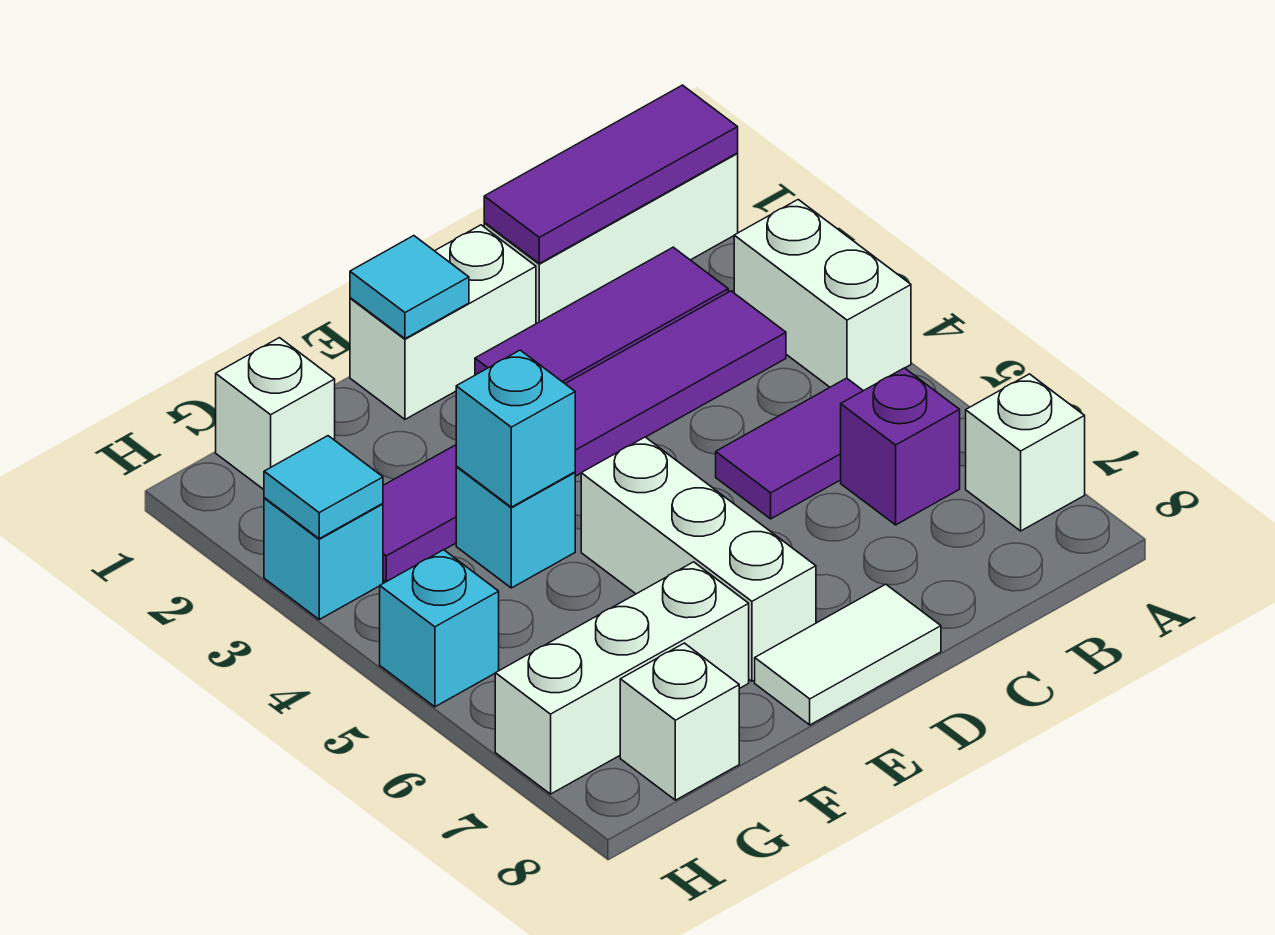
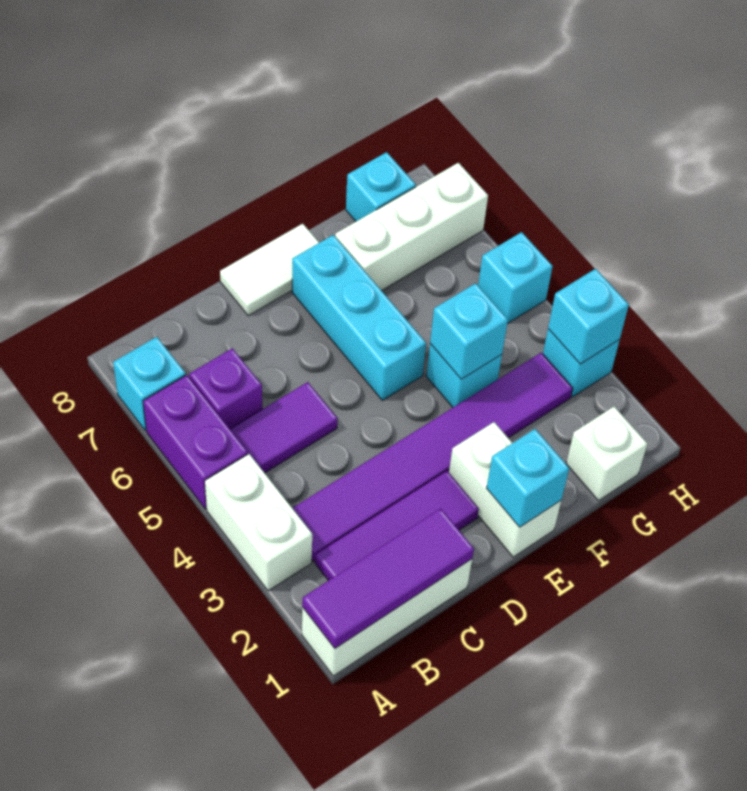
none -> purple 1x2 brick [143,375,248,509]
white 1x1 brick [966,374,1085,531] -> cyan 1x1 brick [113,337,186,431]
white 1x2 brick [350,225,536,419] -> white 1x2 brick turned to [449,422,561,557]
cyan 1x1 tile [350,236,469,339] -> cyan 1x1 brick [487,429,569,527]
white 1x3 brick [581,437,816,681] -> cyan 1x3 brick [292,235,426,400]
white 1x1 brick [620,643,739,800] -> cyan 1x1 brick [346,152,416,221]
cyan 1x1 tile [264,436,383,539] -> cyan 1x1 brick [548,269,629,364]

